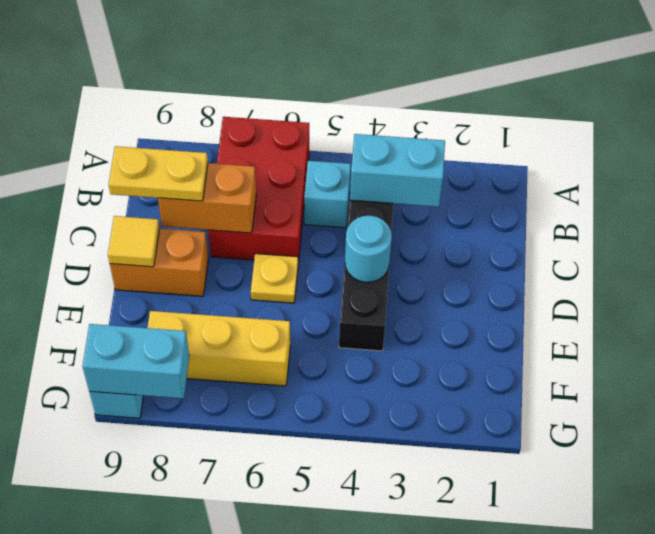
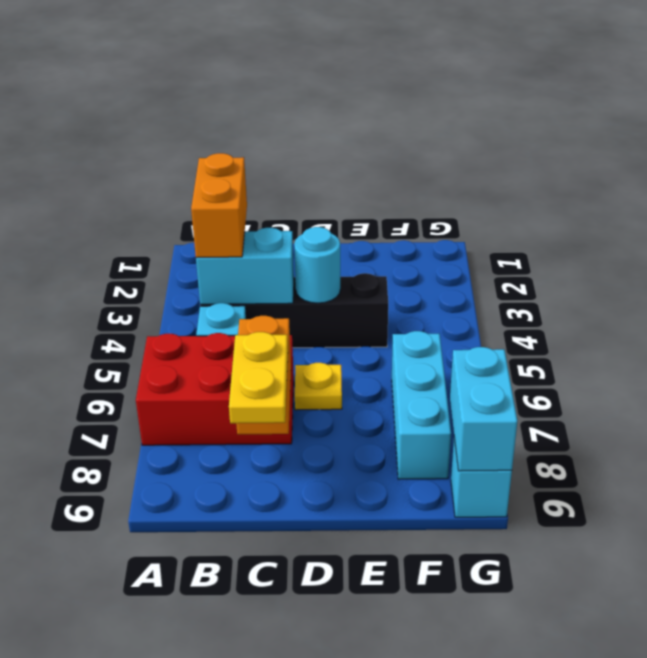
cyan 1x2 brick [350,134,445,207] -> cyan 1x2 brick turned to [196,228,294,304]
orange 1x2 brick [110,229,208,296] -> orange 1x2 brick moved to [191,153,247,258]
yellow 1x1 tile [108,216,160,267] -> none
yellow 1x3 brick [148,311,290,386] -> cyan 1x3 brick [392,331,451,479]

